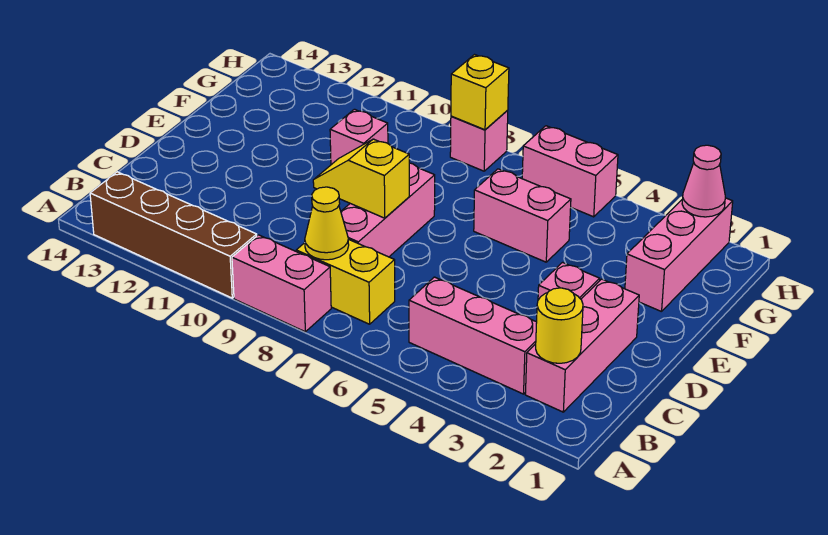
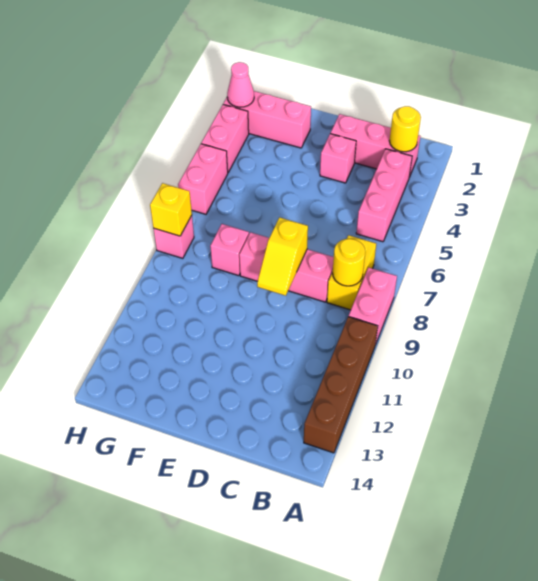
yellow 1x1 cone [305,187,349,260] -> yellow 1x1 round brick [333,239,365,286]
pink 1x2 brick [474,169,571,262] -> pink 1x2 brick moved to [201,105,249,172]
pink 1x1 brick [330,109,388,165] -> pink 1x1 brick moved to [210,224,249,276]

